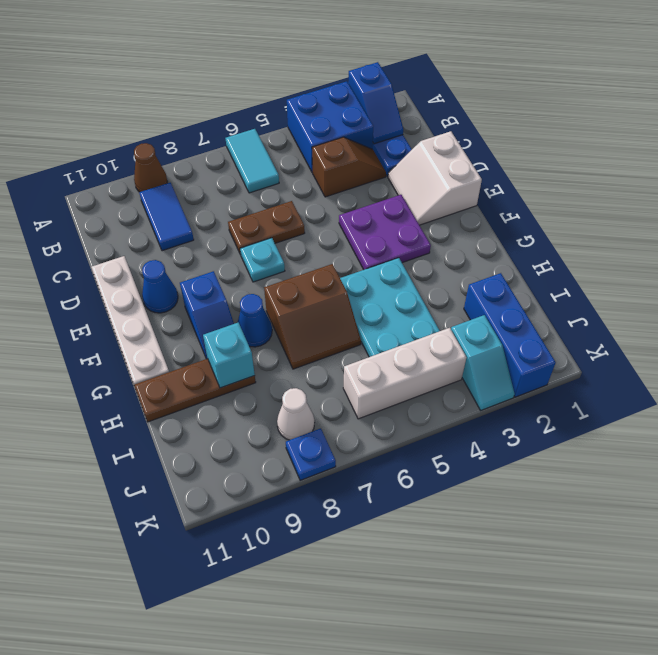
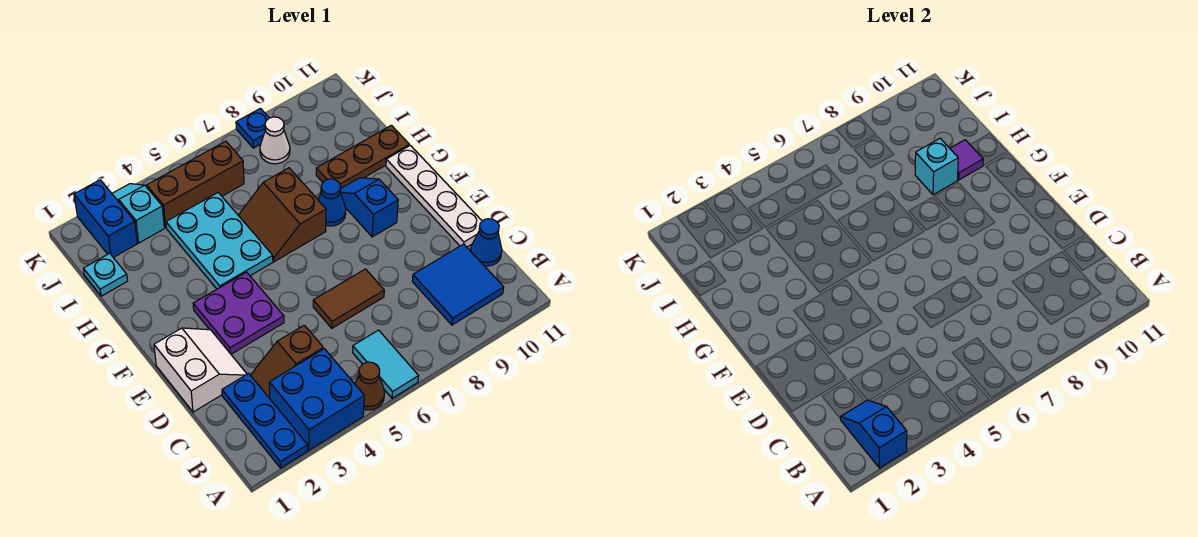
brown 1x1 cone [134,143,168,192] -> brown 1x1 cone moved to [355,362,384,410]
blue 1x2 tile [139,183,194,251] -> blue 2x2 tile [412,244,504,325]
brown 1x2 plate [228,201,305,255] -> brown 1x2 tile [313,269,384,328]
cyan 1x1 plate [240,238,285,282] -> cyan 1x1 plate moved to [83,253,128,296]
blue 1x1 cone [142,260,178,313] -> blue 1x1 cone moved to [471,219,502,266]
brown 2x2 slope [264,264,361,369] -> brown 2x2 slope turned to [238,168,326,262]
none -> purple 1x1 tile [950,140,983,180]
blue 1x3 brick [464,273,556,397] -> blue 1x2 brick [74,180,137,257]
white 1x3 brick [343,328,466,419] -> brown 1x3 brick [147,141,244,228]

